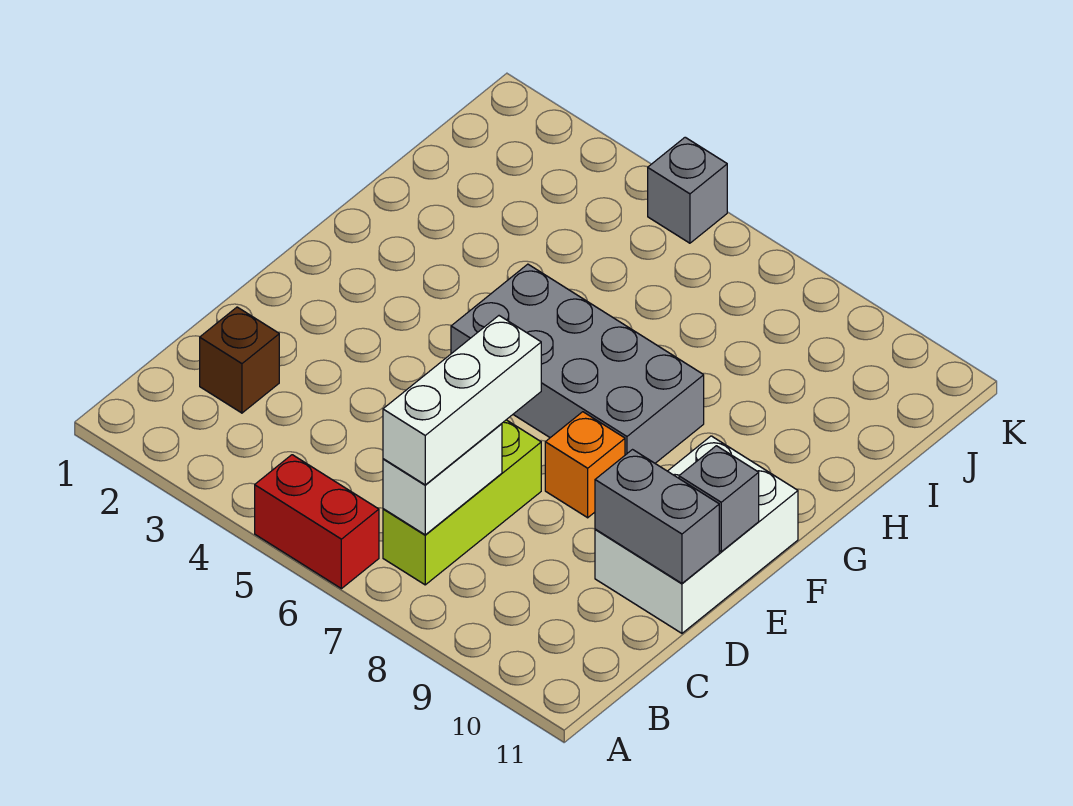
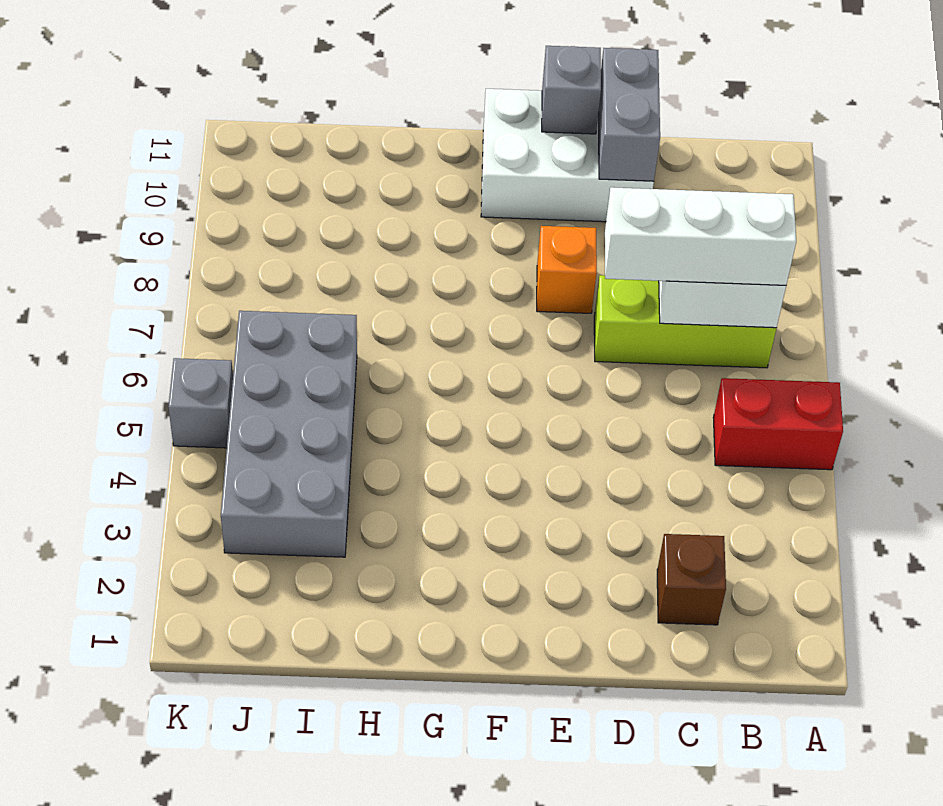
red 1x2 brick [255,455,379,589] -> red 1x2 brick turned to [713,378,843,470]
grey 2x4 brick [451,264,704,463] -> grey 2x4 brick moved to [221,311,357,557]

